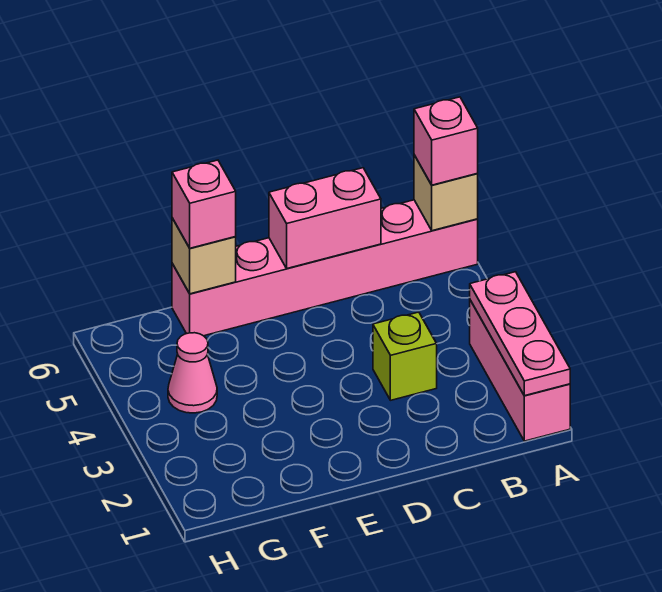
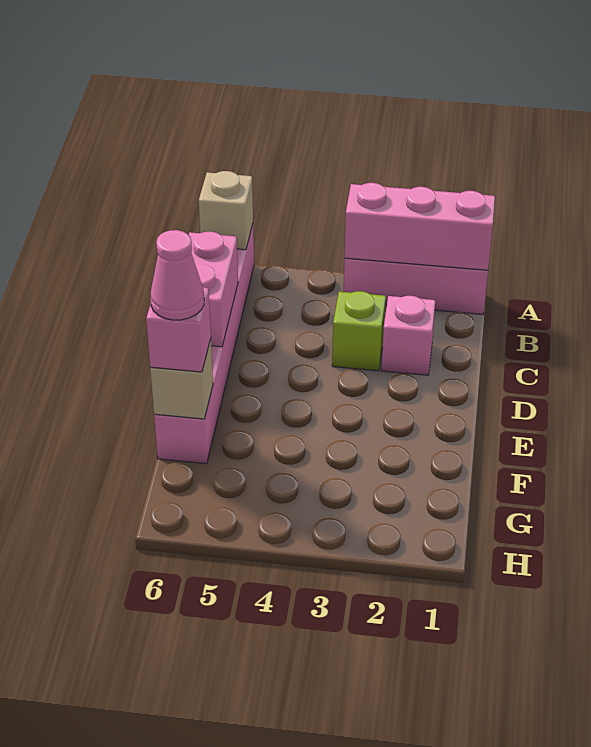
pink 1x3 plate [470,272,570,396] -> pink 1x3 brick [344,183,495,270]
pink 1x1 brick [414,97,478,185] -> pink 1x1 brick moved to [382,296,435,375]
pink 1x1 cone [168,333,217,413] -> pink 1x1 cone moved to [150,230,204,320]

